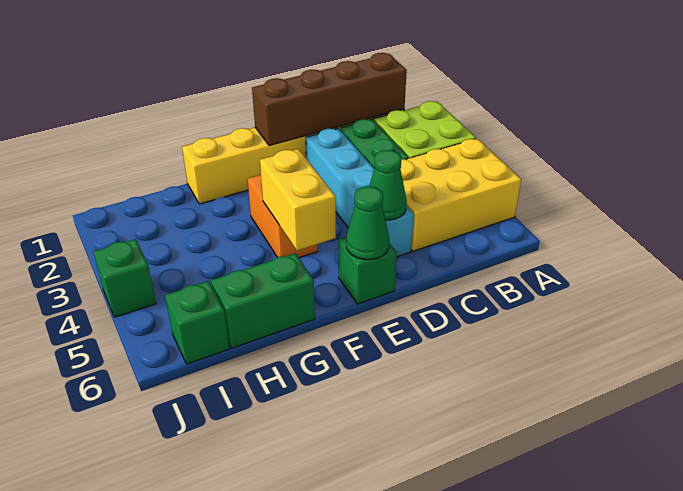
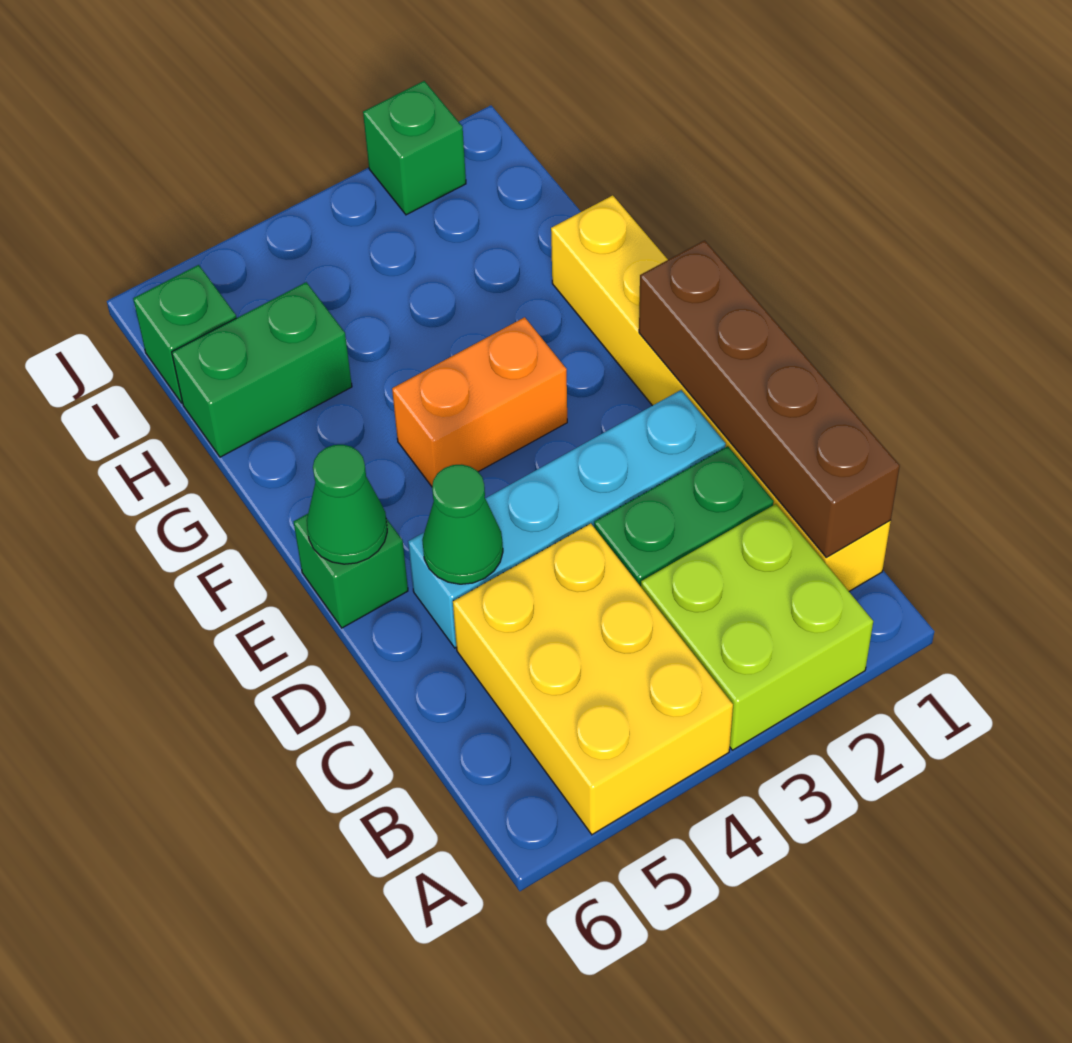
yellow 1x2 brick [260,149,336,250] -> none
green 1x2 brick [211,253,315,348] -> green 1x2 brick turned to [172,282,352,457]
green 1x1 brick [94,239,156,317] -> green 1x1 brick moved to [363,81,466,215]

